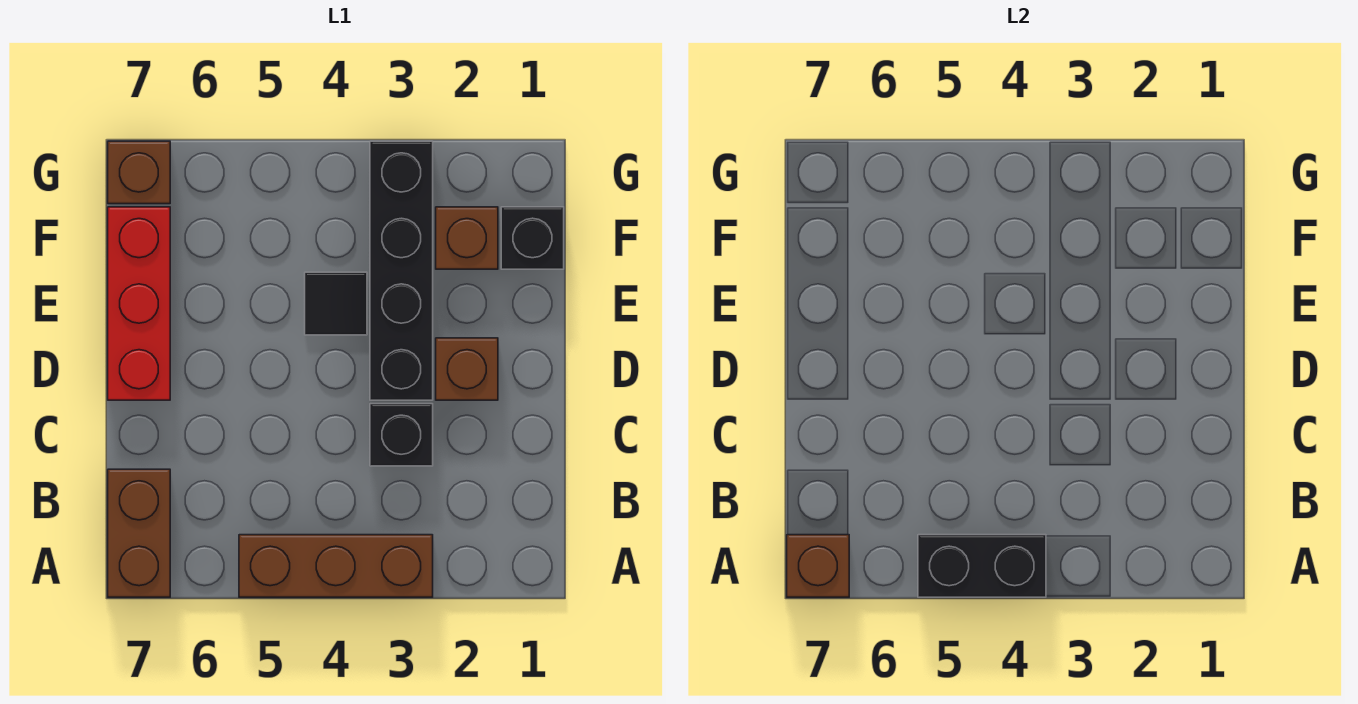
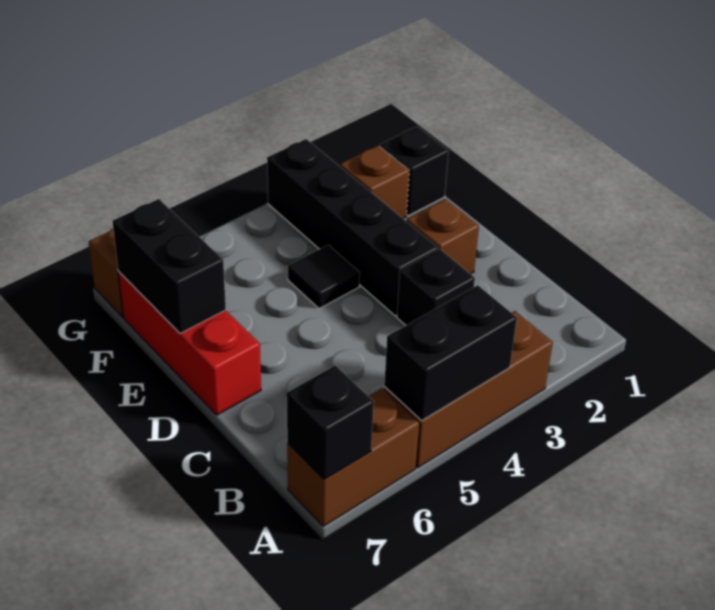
brown 1x2 brick [108,469,170,597] -> brown 1x2 brick turned to [287,388,419,526]
brown 1x1 brick [787,535,849,597] -> black 1x1 brick [287,365,374,480]
none -> black 1x2 brick [112,199,226,333]

